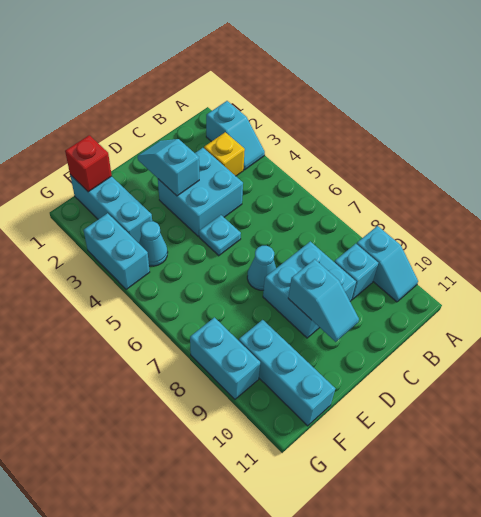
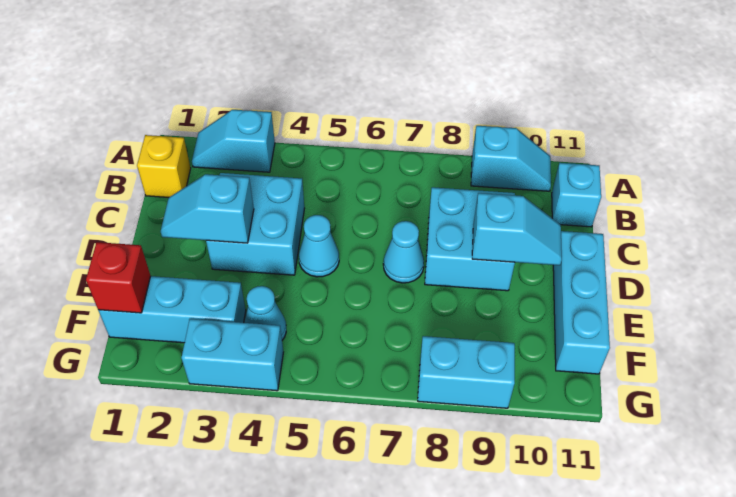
cyan 1x2 slope [206,101,265,170] -> cyan 1x2 slope turned to [192,110,275,172]
yellow 1x1 brick [204,132,245,176] -> yellow 1x1 brick moved to [137,135,191,197]
cyan 1x1 brick [334,244,378,300] -> cyan 1x1 brick moved to [552,163,601,227]
cyan 1x1 plate [199,215,241,256] -> cyan 1x1 cone [299,215,339,277]
cyan 1x3 brick [239,320,335,426] -> cyan 1x3 brick turned to [553,231,610,374]

